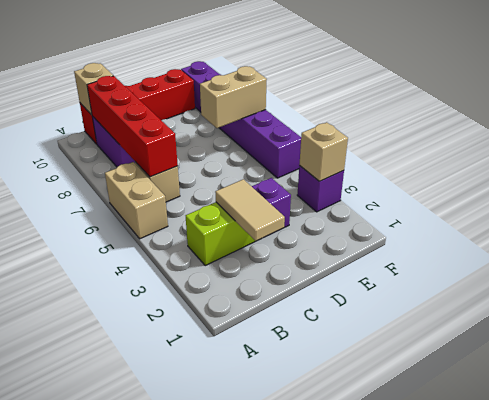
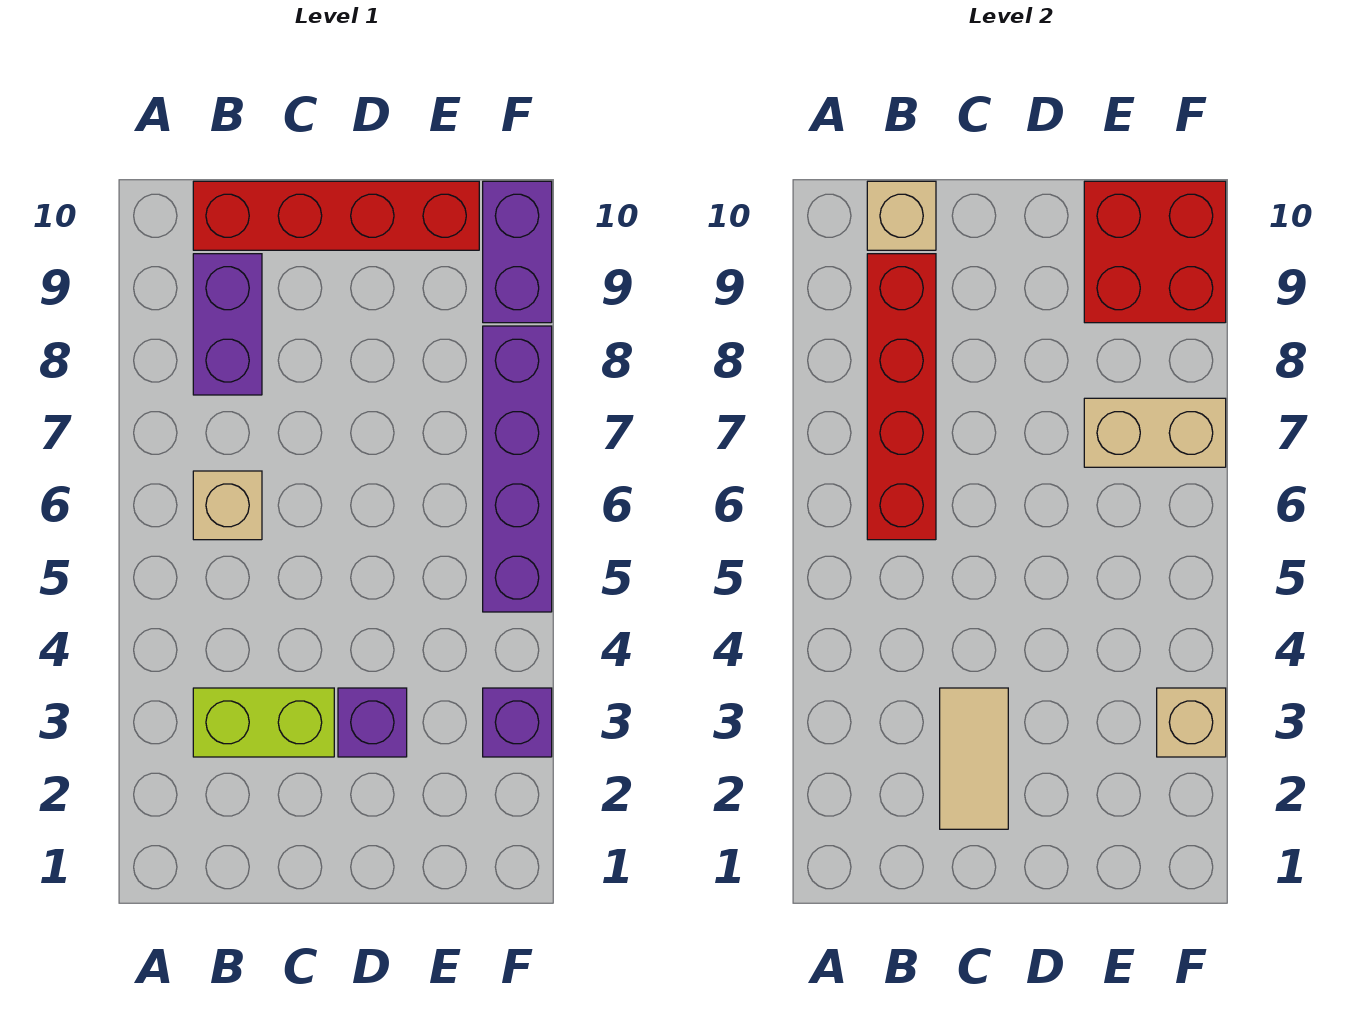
tan 1x2 brick [105,162,168,239] -> none
none -> red 2x2 brick [1084,181,1226,323]

